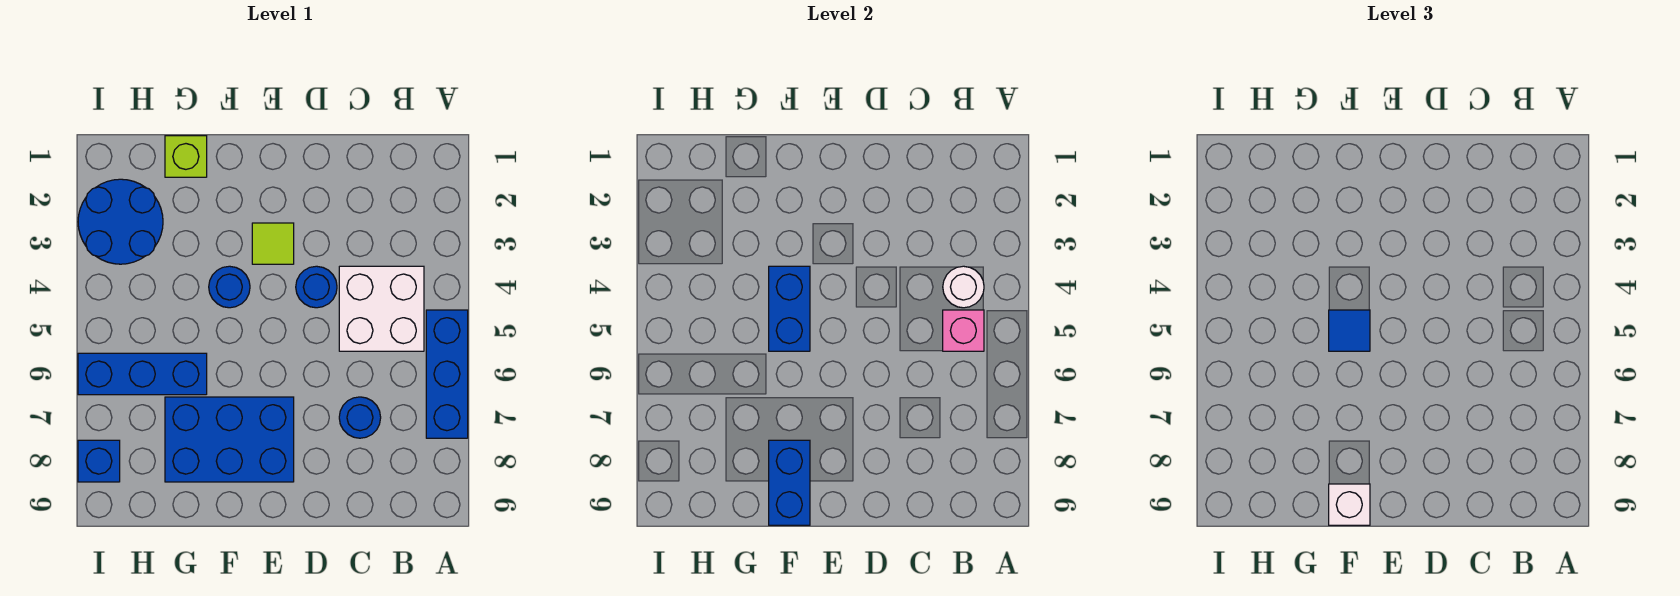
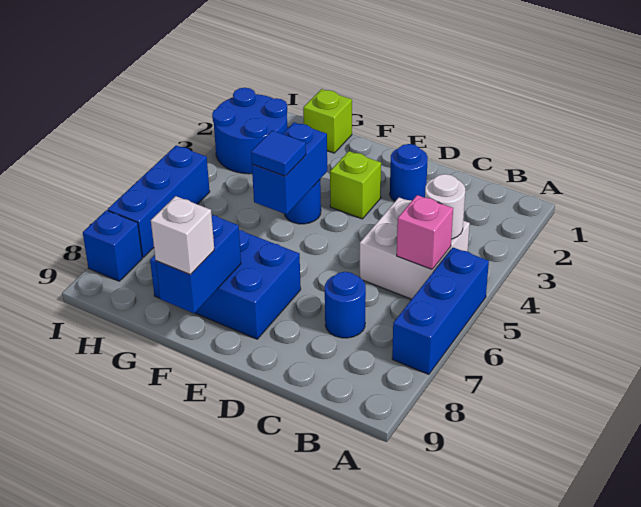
blue 1x1 round brick [296,266,337,308] -> blue 1x1 round brick moved to [390,144,428,201]
lime 1x1 tile [252,223,294,264] -> lime 1x1 brick [330,151,381,219]
blue 1x3 brick [78,353,207,395] -> blue 1x3 brick turned to [108,145,210,257]

